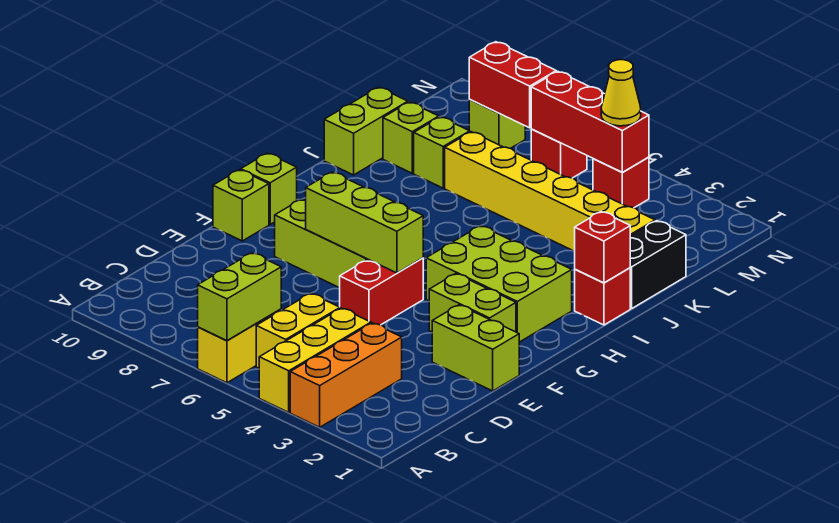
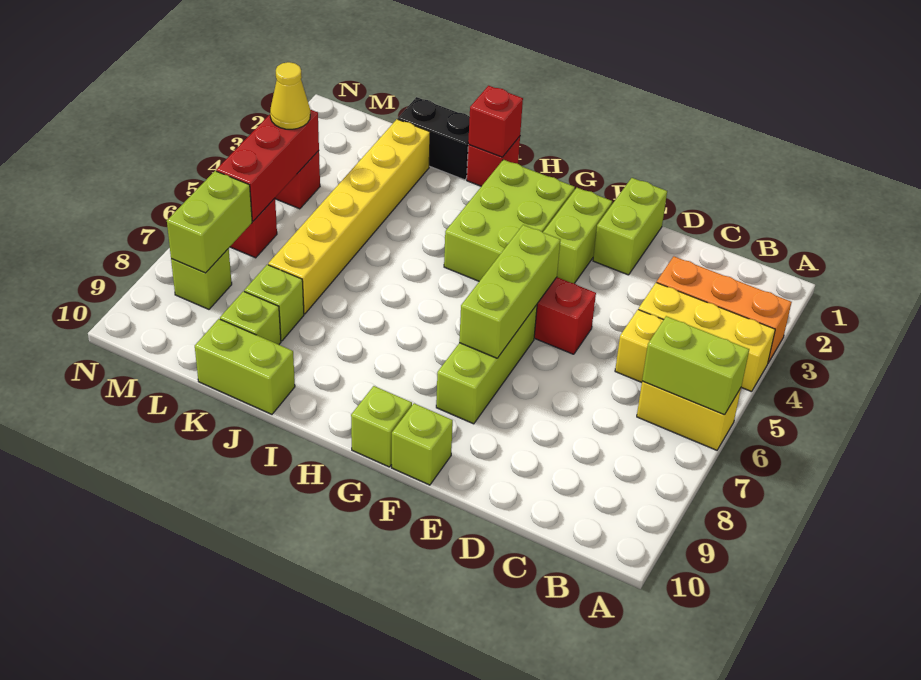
red 1x2 brick [469,42,556,128] -> lime 1x2 brick [167,171,252,273]

